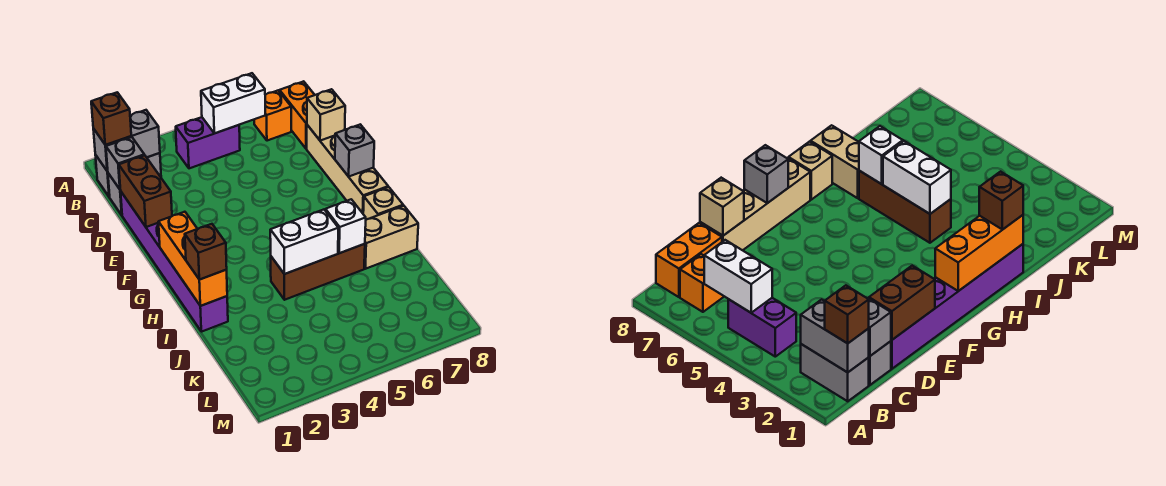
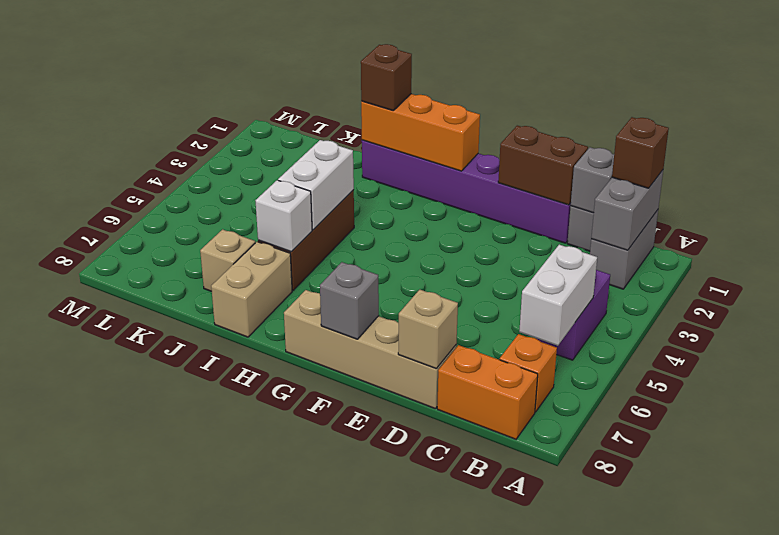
tan 1x1 brick [363,187,403,220] -> tan 1x1 brick moved to [200,229,255,291]

